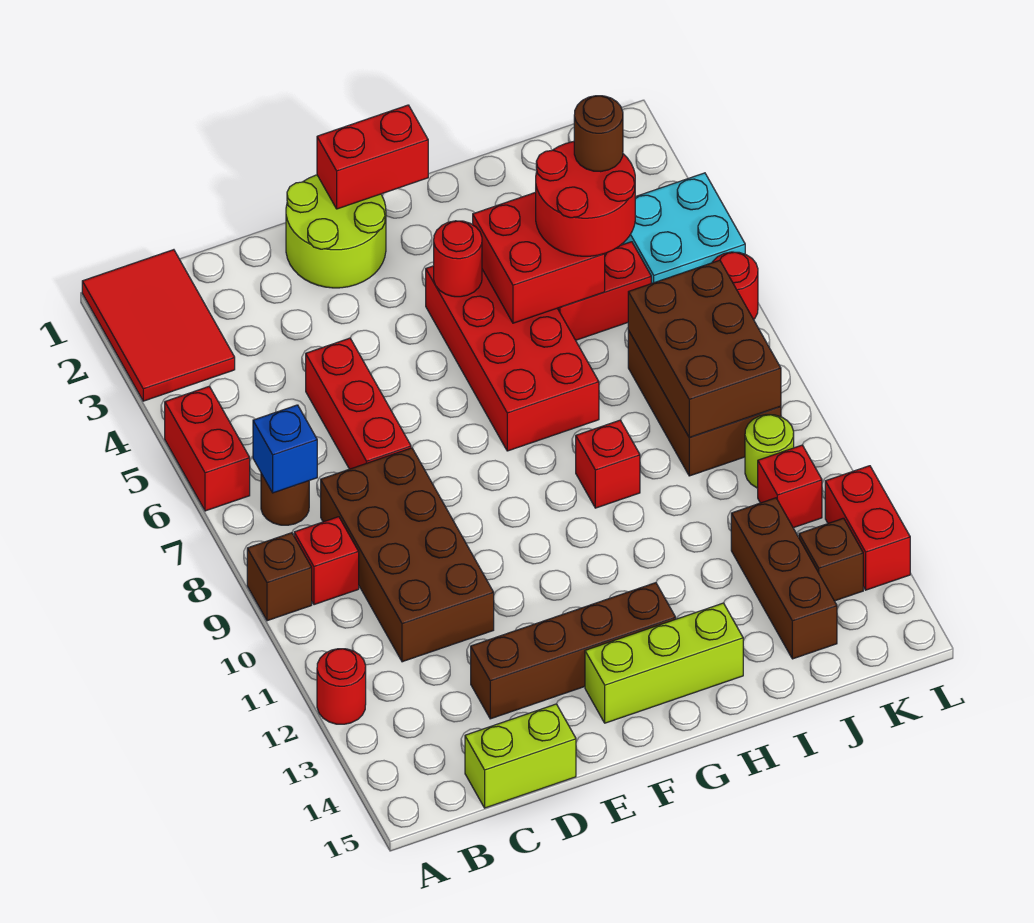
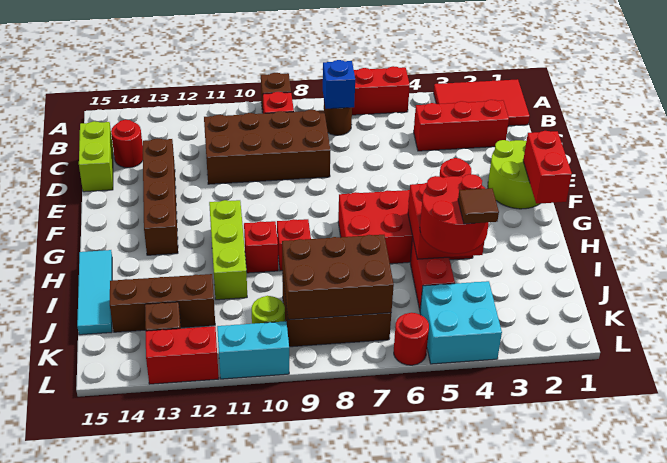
red 1x1 round brick [317,649,366,724] -> red 1x1 round brick moved to [111,120,143,168]
red 1x3 brick [306,338,411,469] -> red 1x3 brick moved to [414,100,509,151]
lime 1x3 brick [585,603,743,723] -> lime 1x3 brick moved to [209,200,247,300]
none -> cyan 1x3 tile [77,250,112,335]
brown 1x1 round brick [574,96,623,172] -> brown 1x1 tile [458,188,499,224]
red 1x1 brick [758,445,822,528] -> red 1x1 brick moved to [244,221,278,273]
none -> cyan 1x2 brick [217,321,289,379]

